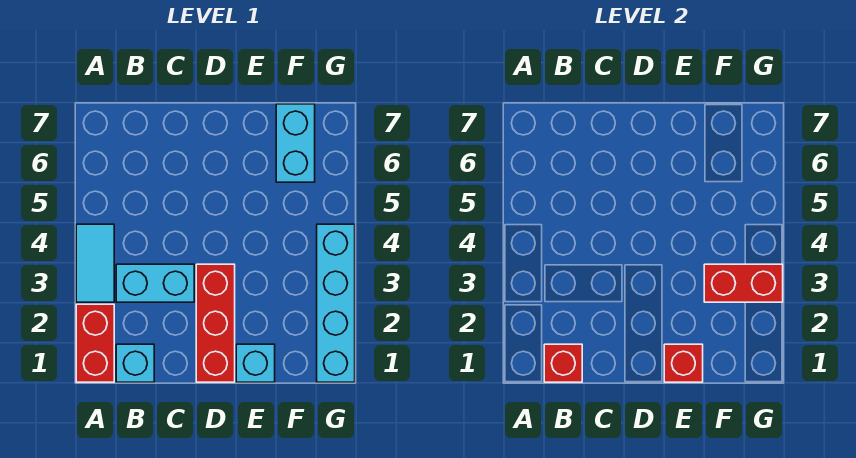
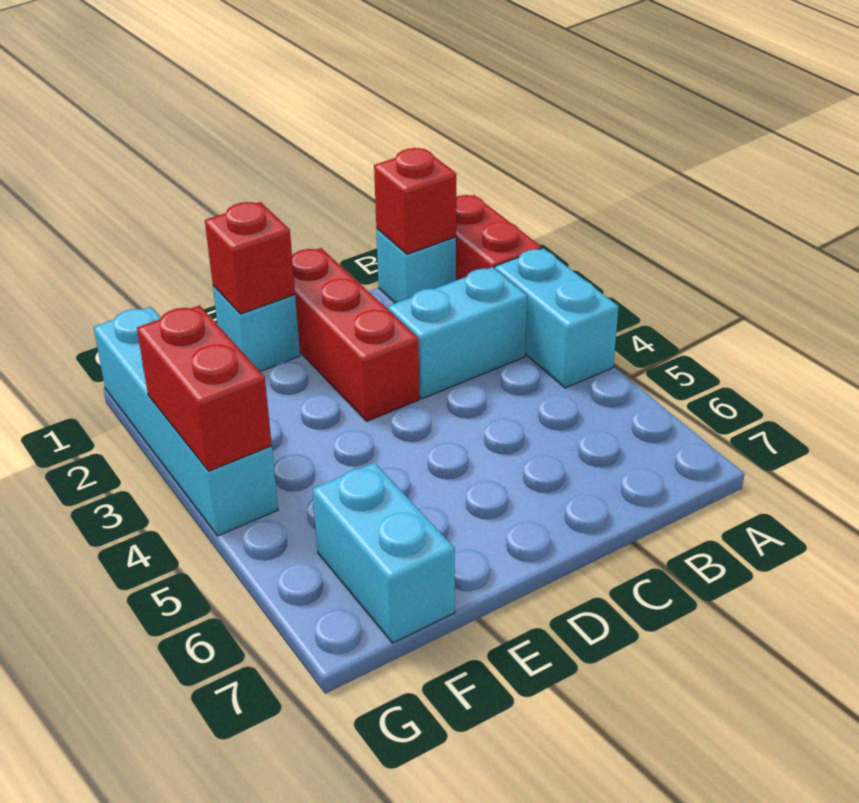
cyan 1x2 tile [76,224,114,302] -> cyan 1x2 brick [495,248,619,388]
red 1x2 brick [704,264,783,302] -> red 1x2 brick turned to [137,305,272,471]

